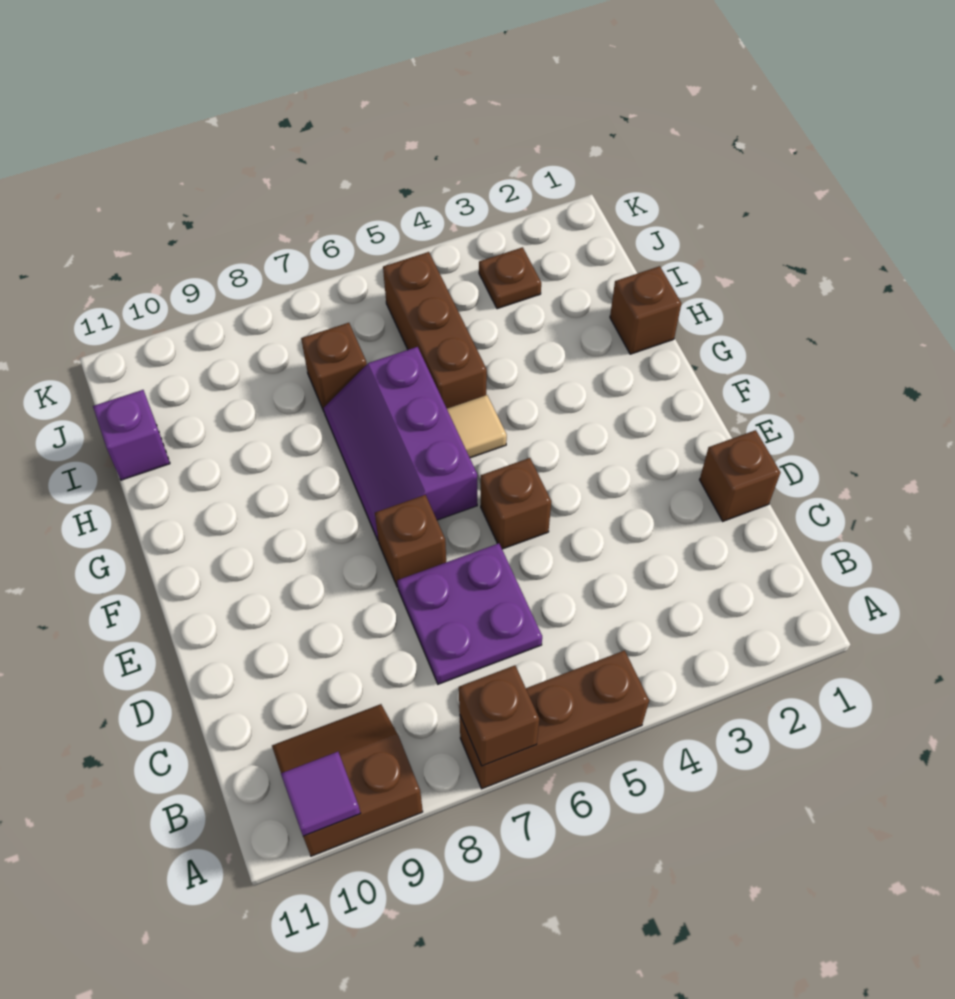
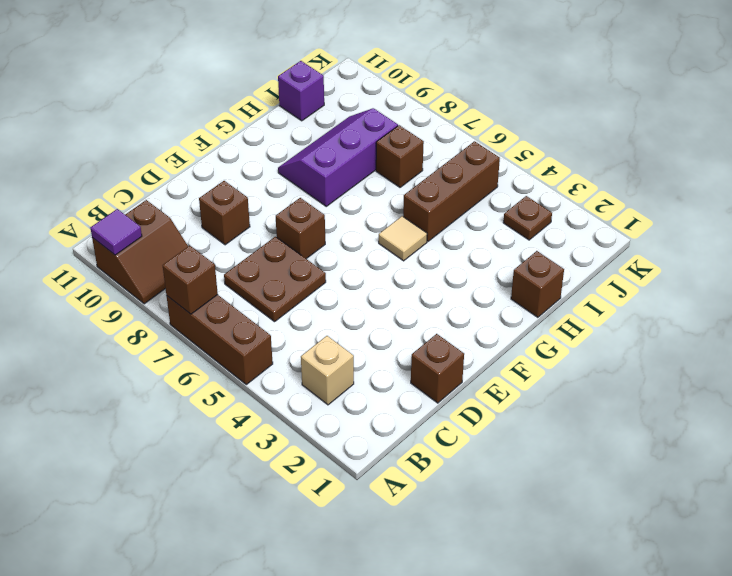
brown 2x2 slope [272,704,423,856] -> brown 2x2 slope turned to [92,200,188,304]
none -> tan 1x1 brick [301,336,354,405]
purple 2x2 plate [397,543,542,684] -> brown 2x2 plate [224,237,326,322]
brown 1x1 brick [481,458,551,549] -> brown 1x1 brick moved to [199,181,250,245]
purple 2x3 slope [324,347,477,540] -> purple 2x3 slope moved to [278,108,398,206]

